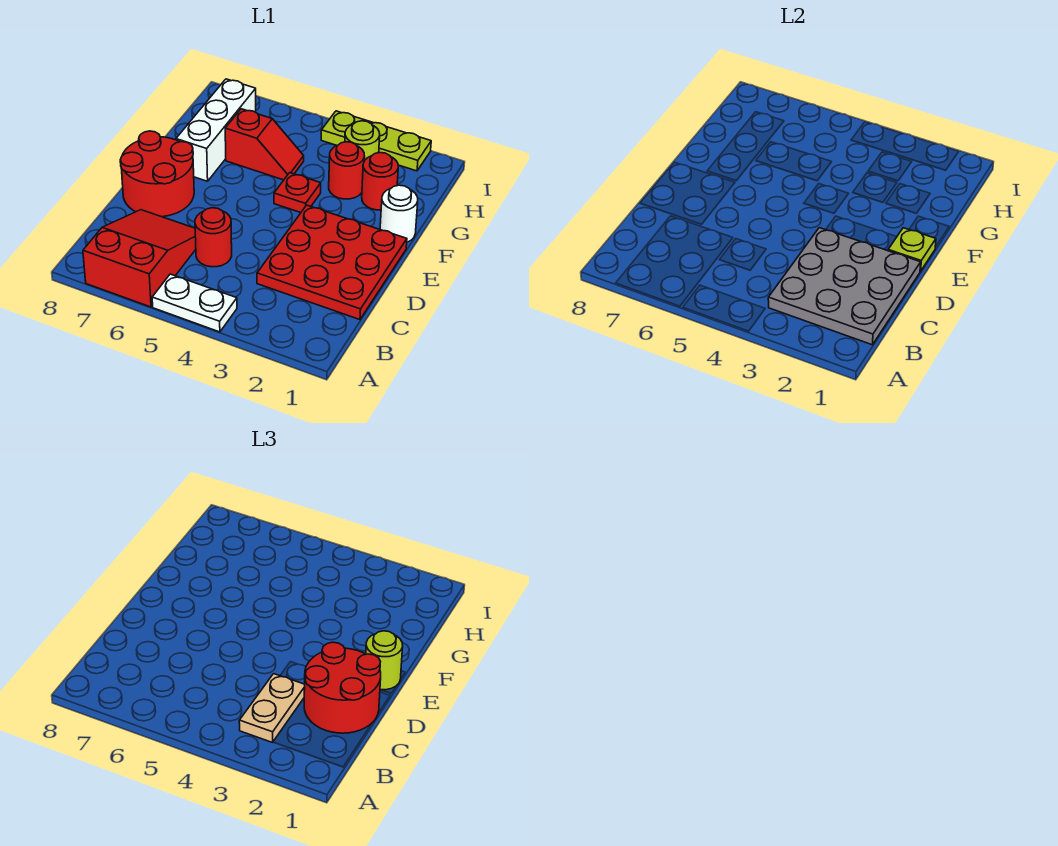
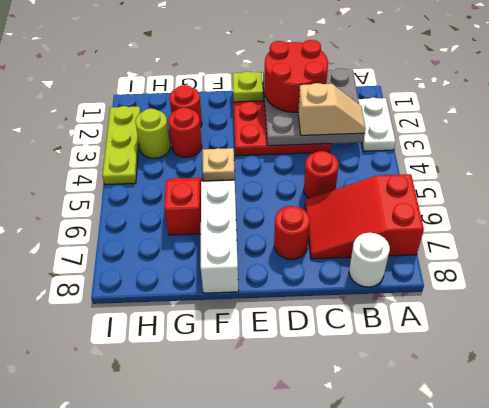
white 1x2 plate [152,274,237,332] -> white 1x2 plate moved to [358,97,396,151]
tan 1x2 plate [239,674,305,742] -> tan 1x2 slope [298,83,366,135]
red 2x2 round brick [120,131,194,217] -> red 1x1 round brick [274,206,310,259]
lime 1x1 round brick [366,631,403,690] -> none
white 1x1 round brick [380,185,418,242] -> white 1x1 round brick moved to [349,233,390,287]
red 1x1 plate [274,173,321,213] -> tan 1x1 plate [203,148,235,181]
white 1x3 brick [176,79,256,181] -> white 1x3 brick turned to [201,180,239,293]

